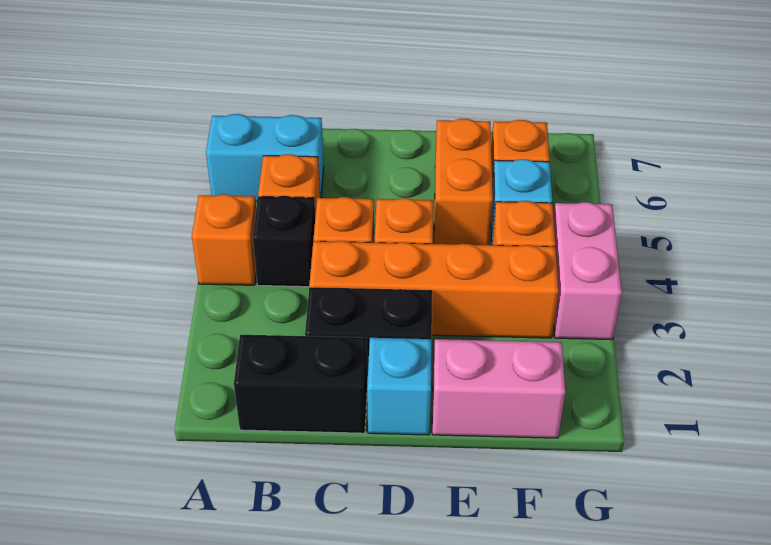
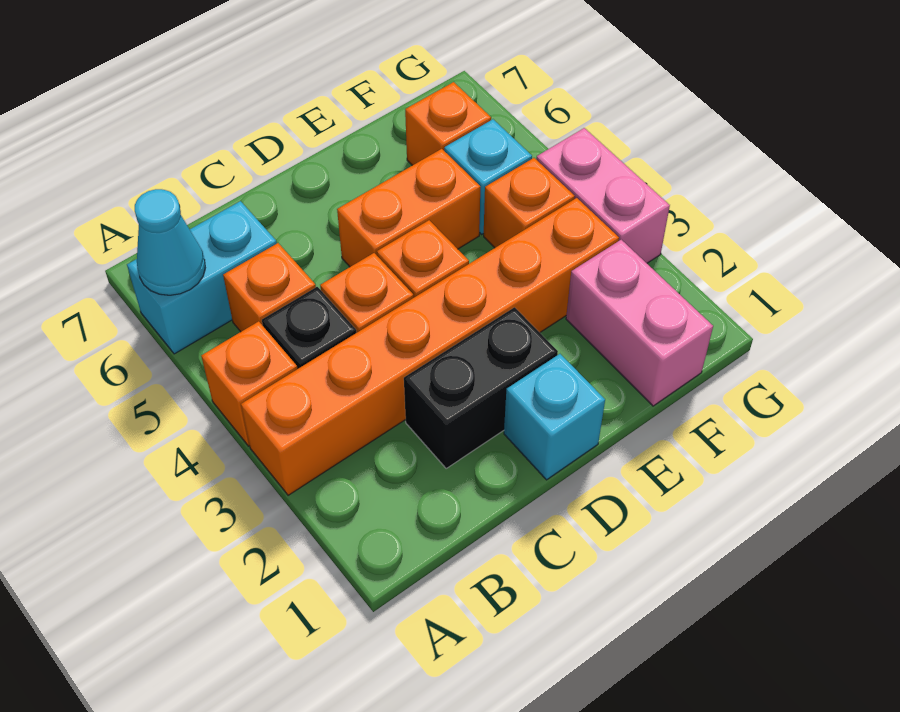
none -> cyan 1x1 cone [135,189,205,295]
black 1x2 brick [234,335,367,433] -> none
orange 1x4 brick [309,241,559,338] -> orange 1x6 brick [241,198,619,495]
pink 1x2 brick [432,339,565,438] -> pink 1x2 brick turned to [566,240,713,406]
orange 1x2 brick [434,119,493,245] -> orange 1x2 brick turned to [337,149,480,267]

